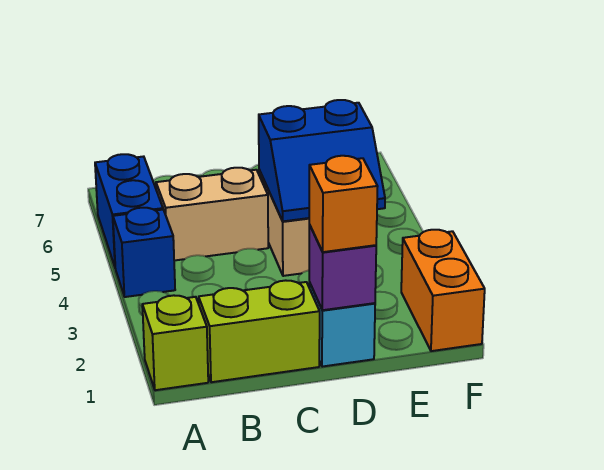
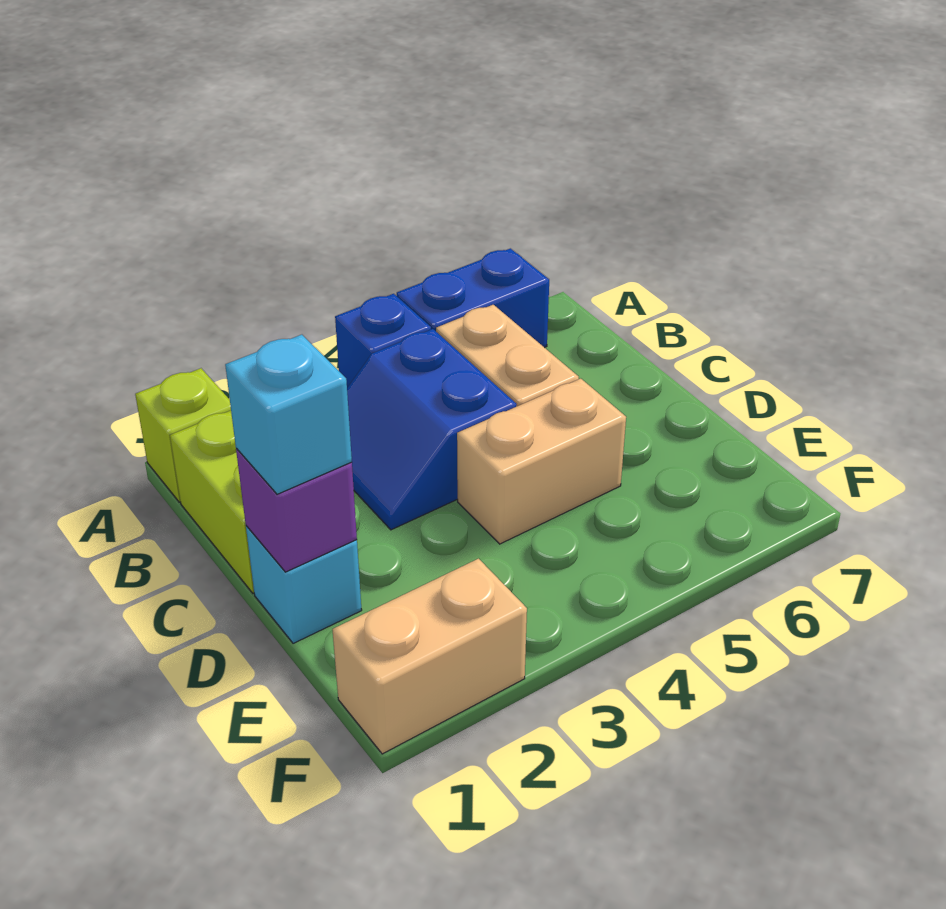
orange 1x1 brick [309,156,378,252] -> cyan 1x1 brick [225,335,352,494]
blue 2x2 slope [259,100,385,221] -> blue 2x2 slope moved to [347,329,517,530]
orange 1x2 brick [401,230,485,351] -> tan 1x2 brick [332,559,527,754]

